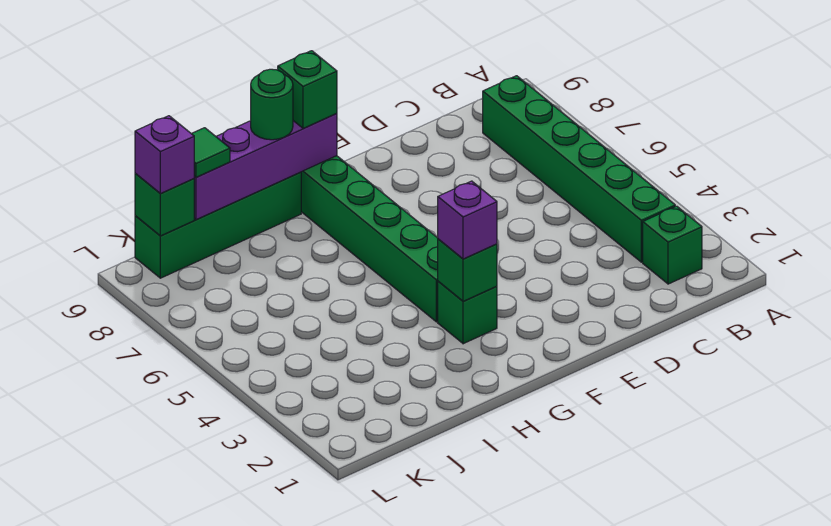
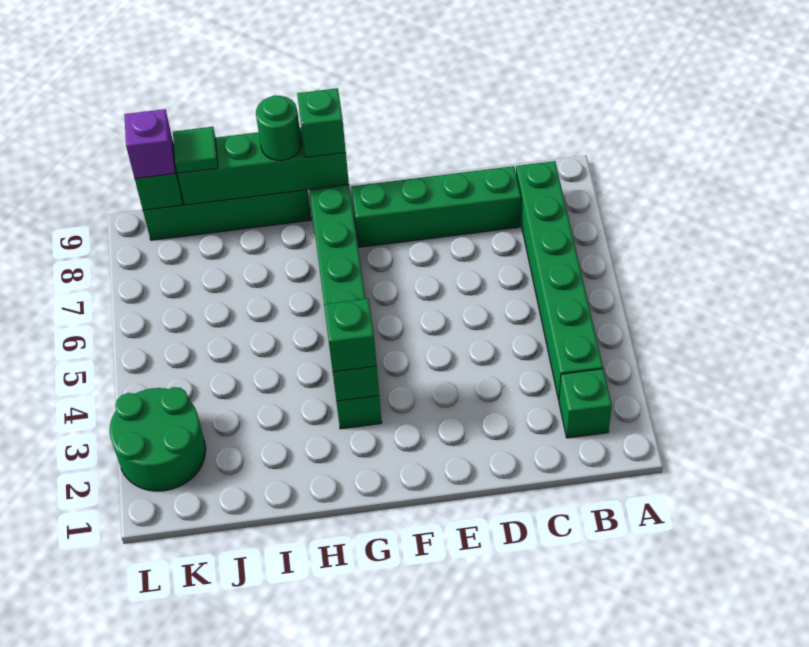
none -> green 1x4 brick [351,166,521,247]
purple 1x1 brick [438,181,497,259] -> green 1x1 brick [324,299,377,372]
purple 1x4 brick [194,114,337,220] -> green 1x4 brick [178,127,349,205]
none -> green 2x2 round brick [110,387,206,491]

